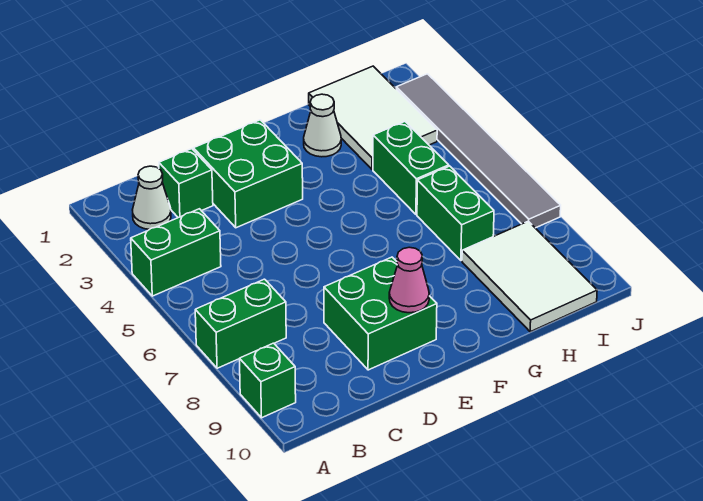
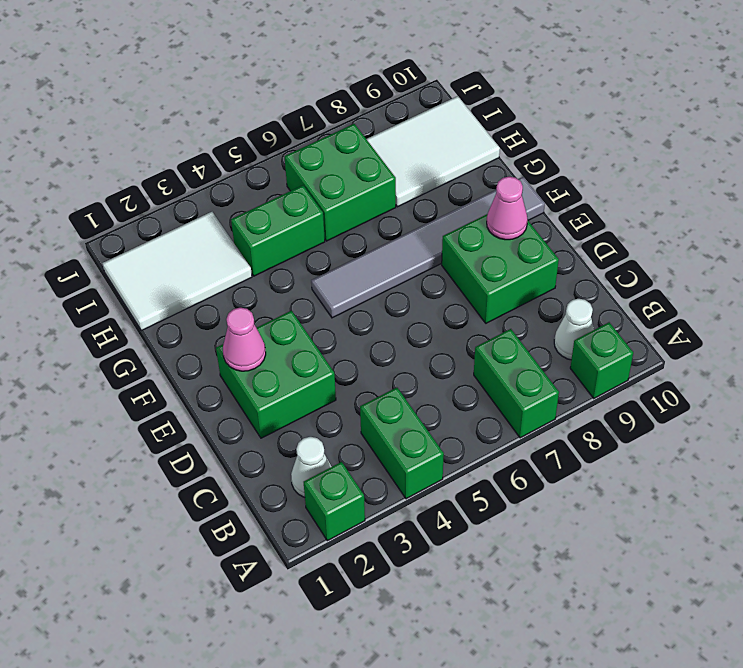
green 1x1 brick [159,149,213,218] -> green 1x1 brick moved to [304,462,365,541]
none -> pink 1x1 cone [223,308,266,371]
white 1x1 cone [304,94,341,157] -> white 1x1 cone moved to [554,299,594,360]
green 1x2 brick [417,166,494,261] -> green 2x2 brick [285,124,396,241]
grey 1x6 tile [396,74,561,228] -> grey 1x6 tile moved to [311,177,545,318]

